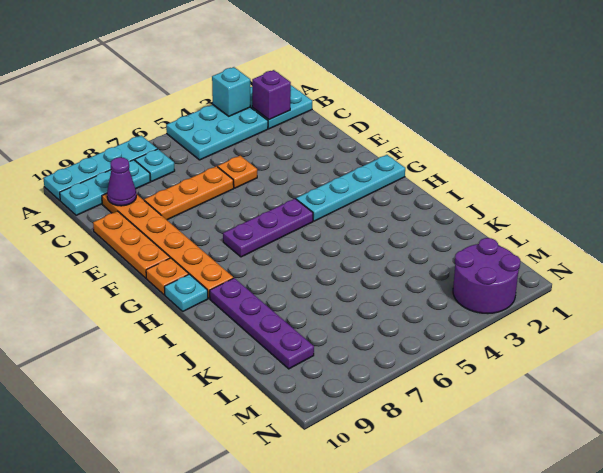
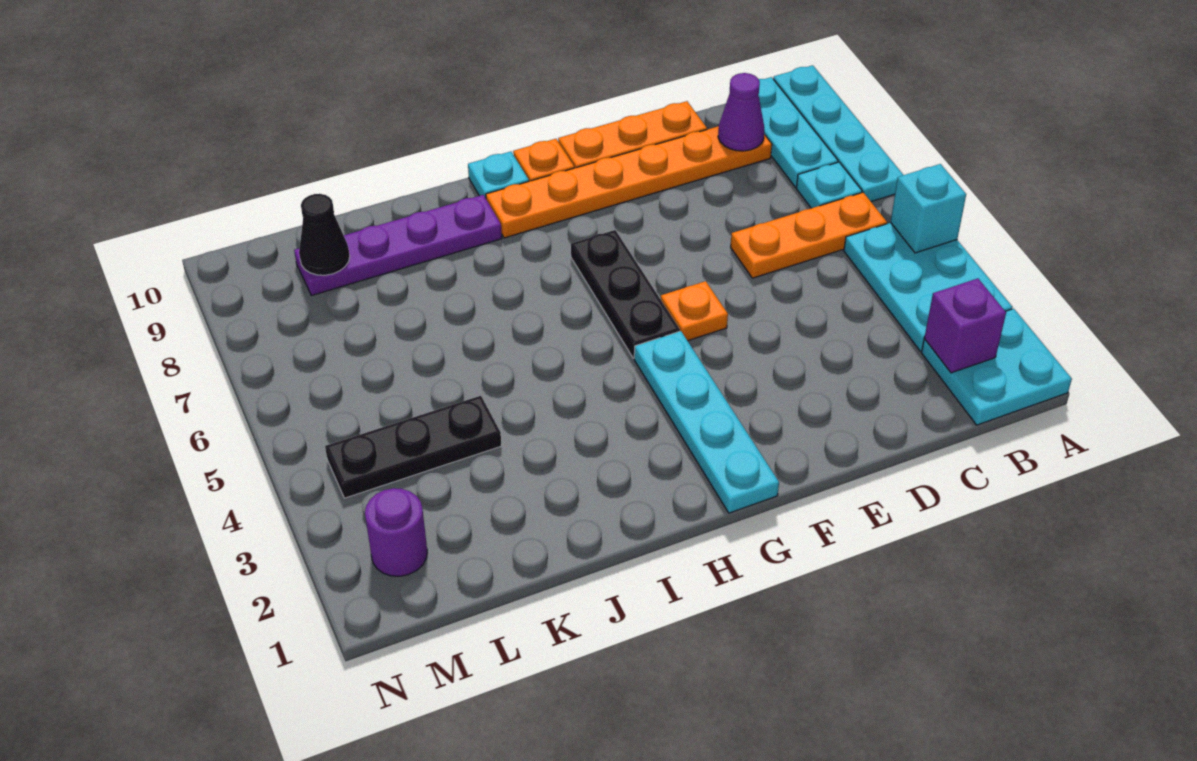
cyan 1x1 brick [212,67,250,116] -> cyan 1x1 brick moved to [891,164,966,253]
orange 1x1 plate [218,156,257,188] -> orange 1x1 plate moved to [661,281,728,341]
orange 1x3 plate [144,166,234,220] -> orange 1x3 plate turned to [731,192,887,278]
purple 1x3 plate [223,199,313,257] -> black 1x3 plate [571,230,680,358]
none -> black 1x3 plate [325,396,501,498]
none -> black 1x1 cone [299,194,350,275]
purple 2x2 round brick [453,238,520,314] -> purple 1x1 round brick [365,488,427,576]

